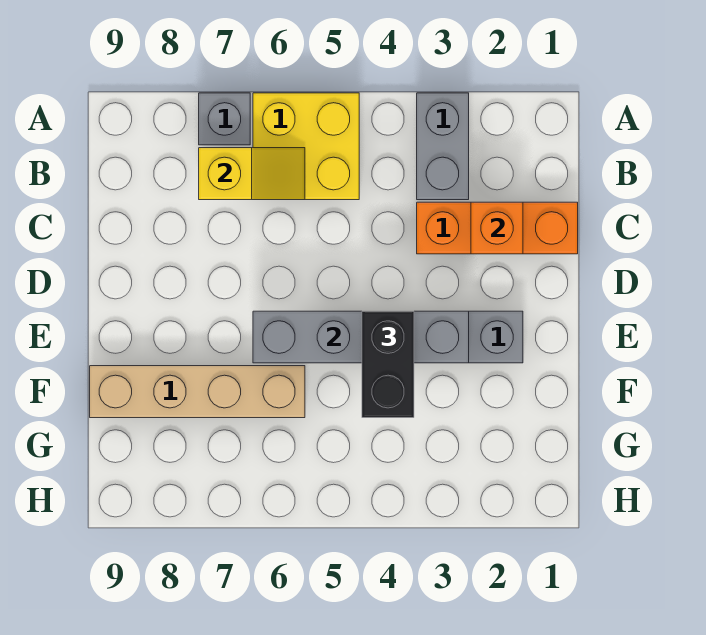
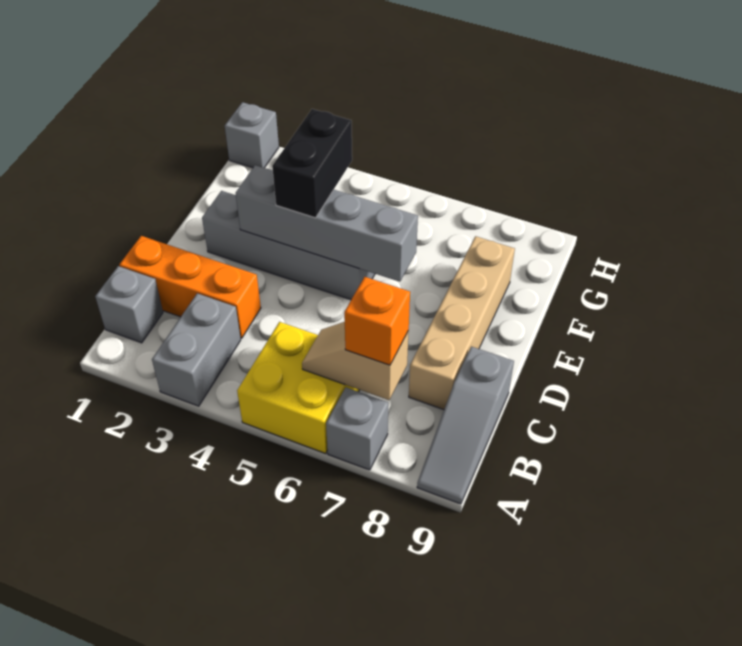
none -> grey 1x3 slope [417,347,514,504]
none -> grey 1x1 brick [95,266,163,343]
yellow 1x2 slope [199,148,305,200] -> tan 1x2 slope [302,322,409,400]
orange 1x1 brick [471,202,523,254] -> orange 1x1 brick moved to [344,277,410,365]
tan 1x4 brick [90,366,305,418] -> tan 1x4 brick turned to [409,236,515,410]
none -> grey 1x1 brick [225,102,279,168]

